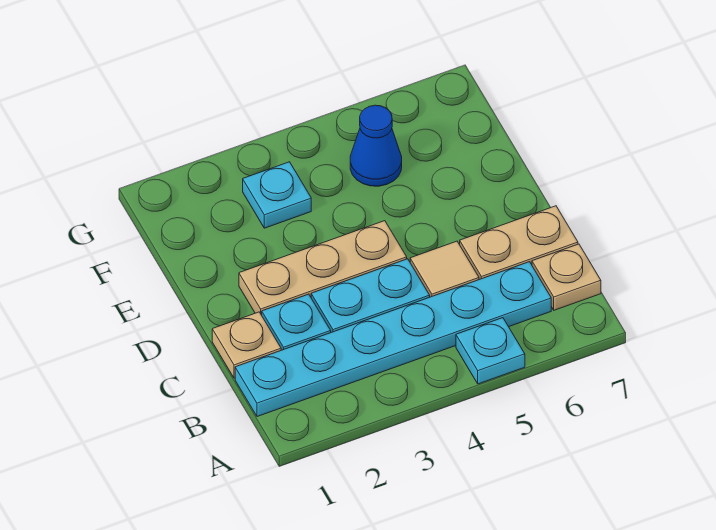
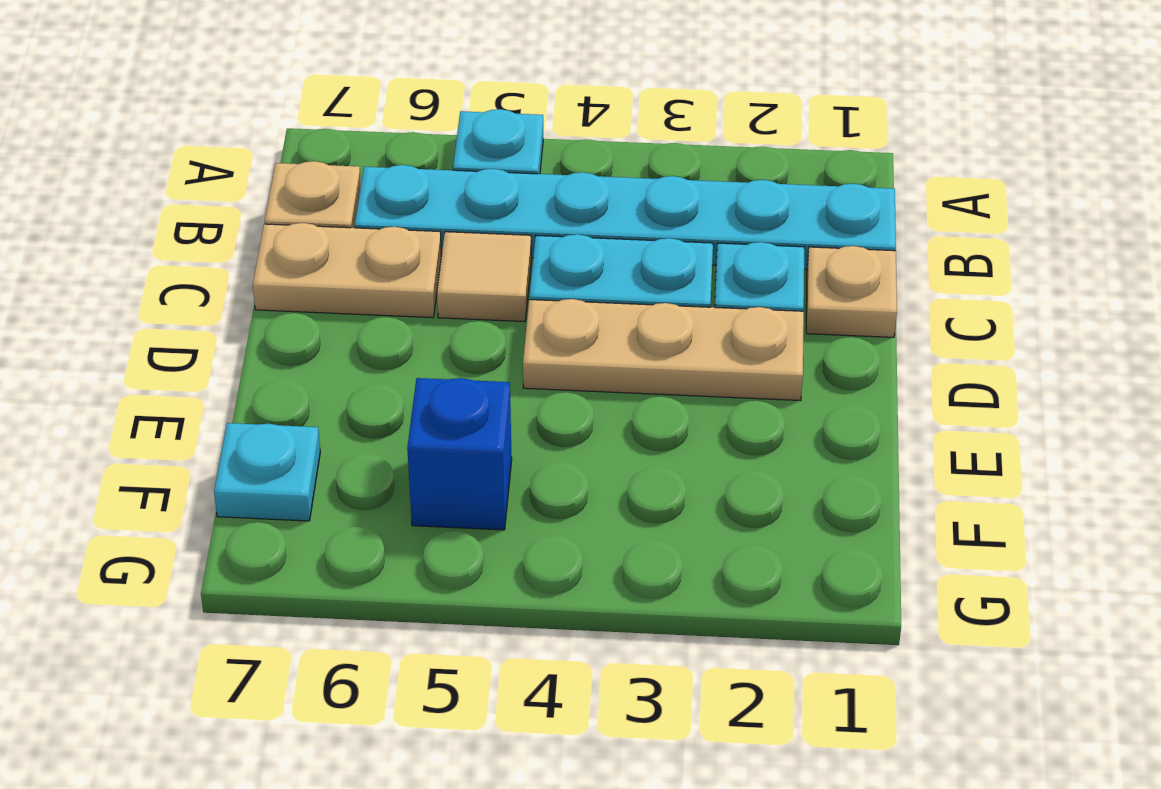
cyan 1x1 plate [243,162,311,228] -> cyan 1x1 plate moved to [214,423,320,521]
blue 1x1 cone [350,105,402,186] -> blue 1x1 brick [407,378,512,530]

